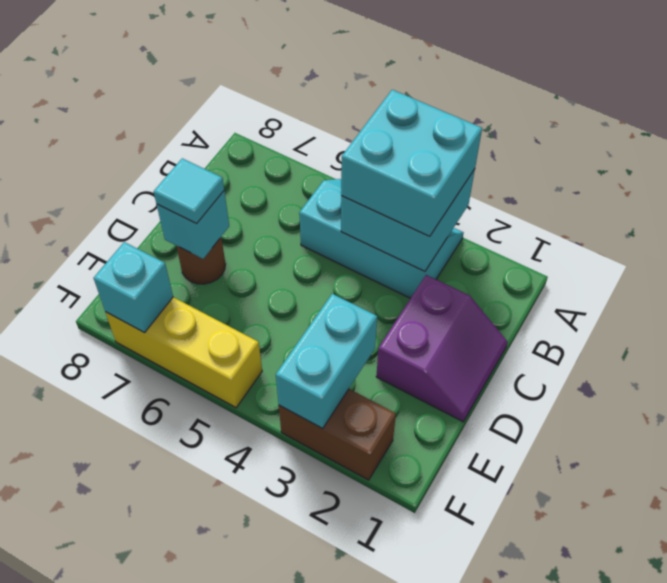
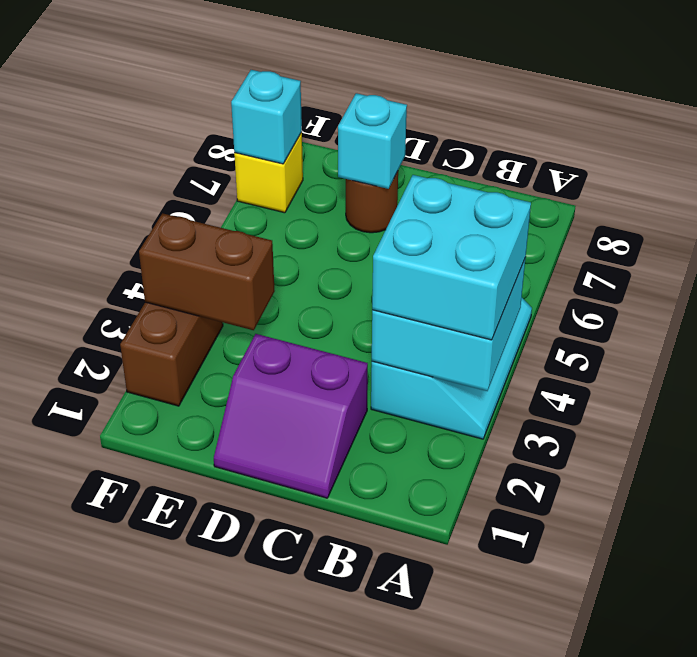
cyan 1x1 tile [154,158,224,224] -> none
cyan 1x2 brick [276,294,377,428] -> brown 1x2 brick [139,213,275,330]
yellow 1x3 brick [106,297,262,408] -> yellow 1x1 brick [234,132,303,213]

